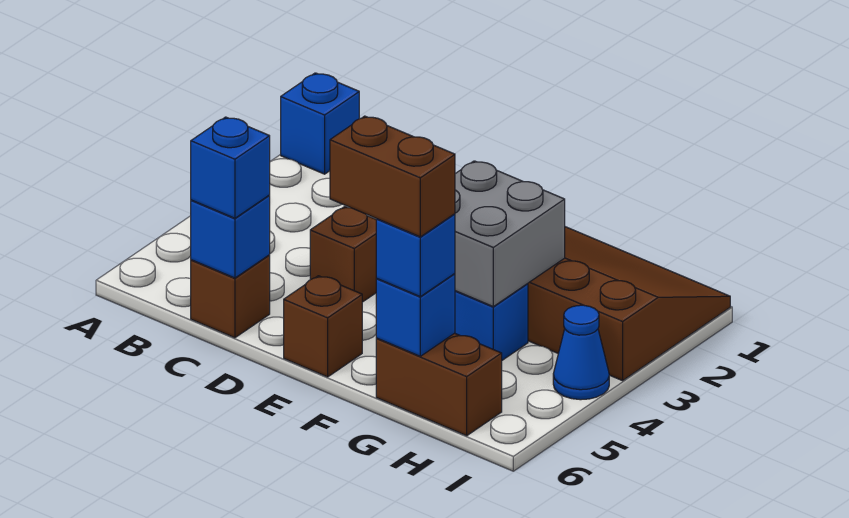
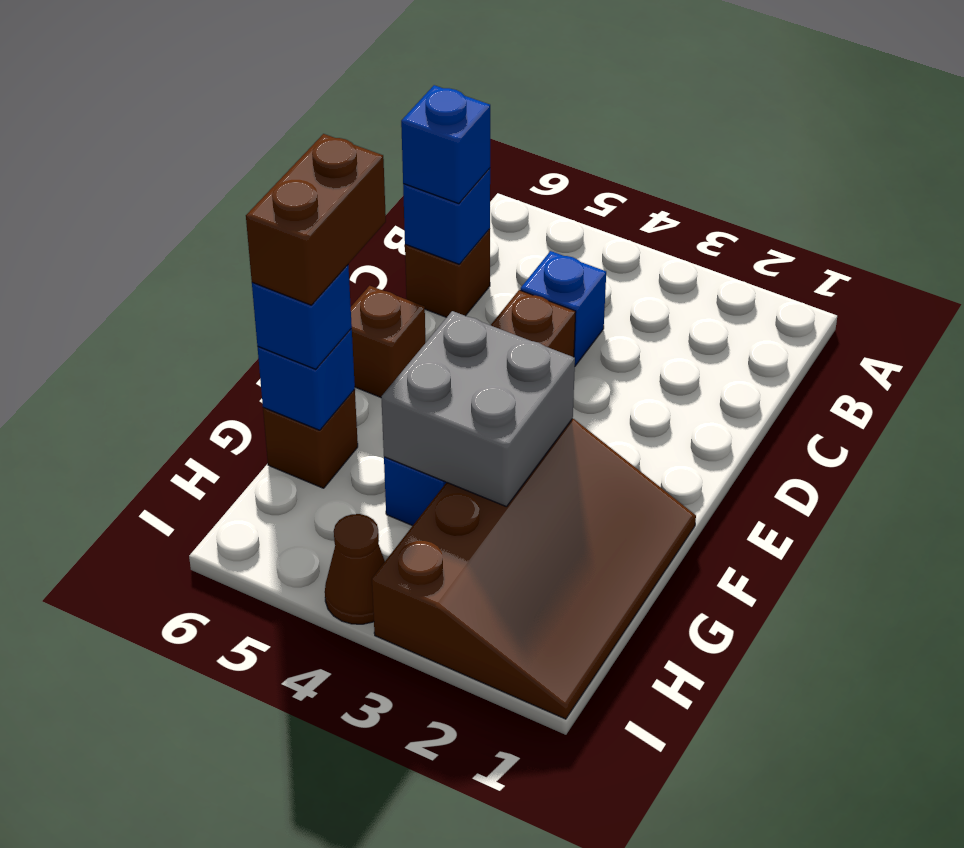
blue 1x1 brick [281,73,359,174] -> blue 1x1 brick moved to [521,251,606,366]
brown 1x2 brick [376,333,502,436] -> brown 1x1 brick [263,389,358,488]
blue 1x1 cone [553,305,609,400] -> brown 1x1 cone [325,514,385,624]

